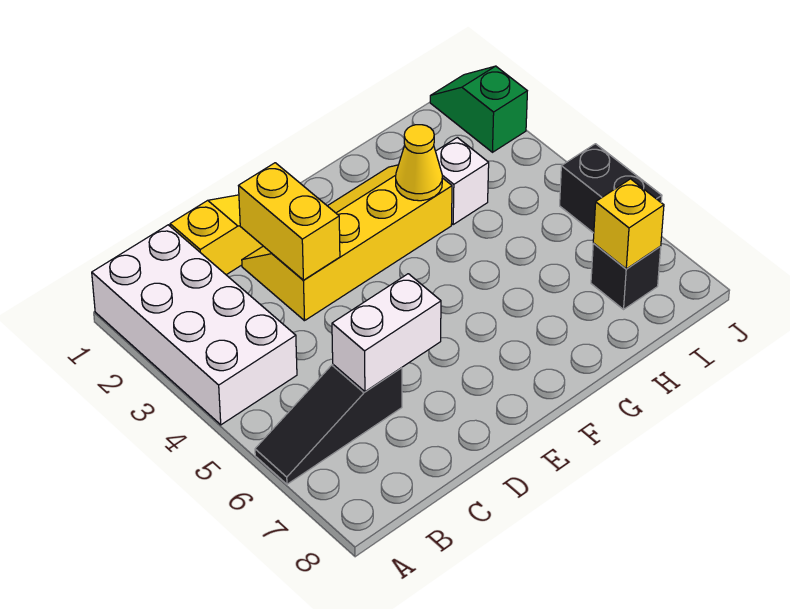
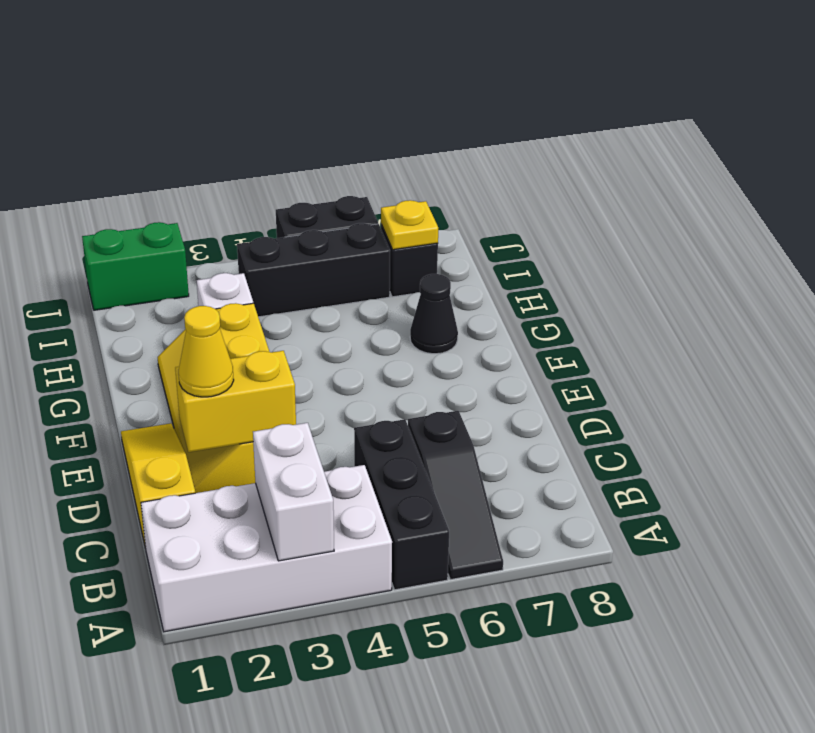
none -> black 1x3 brick [354,419,449,590]
white 1x2 brick [332,274,441,392] -> white 1x2 brick moved to [253,423,334,561]
yellow 1x1 cone [396,125,442,201] -> yellow 1x1 cone moved to [179,306,234,397]
none -> black 1x1 cone [410,274,458,354]
none -> black 1x3 brick [237,223,390,317]
yellow 1x1 brick [593,179,664,269] -> yellow 1x1 plate [381,200,438,250]
green 1x2 slope [430,66,527,152] -> green 1x2 brick [82,222,189,310]

